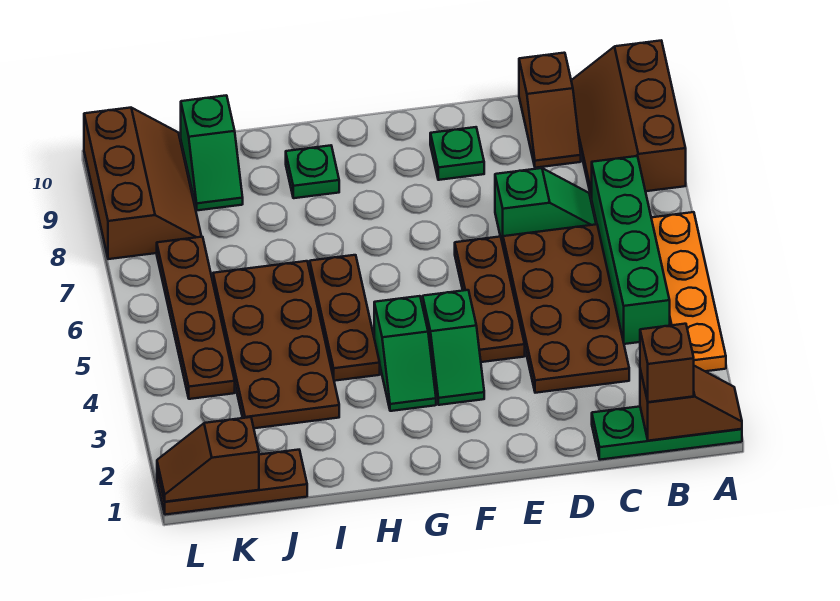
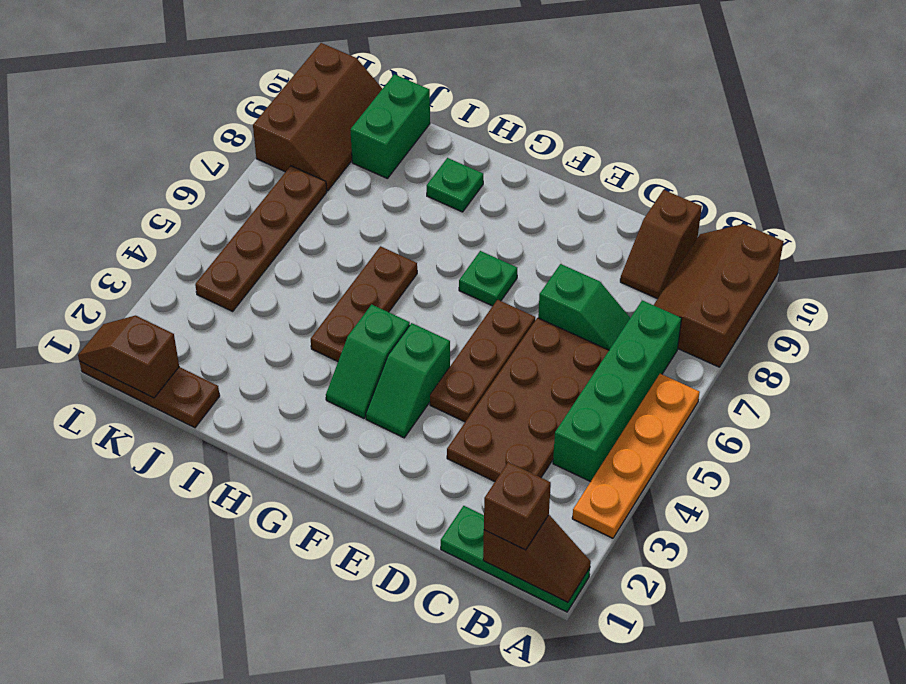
green 1x1 plate [430,127,484,180] -> green 1x1 plate moved to [459,251,517,306]
brown 2x4 plate [213,261,339,428] -> none
green 1x2 slope [181,95,243,210] -> green 1x2 brick [350,74,430,178]

